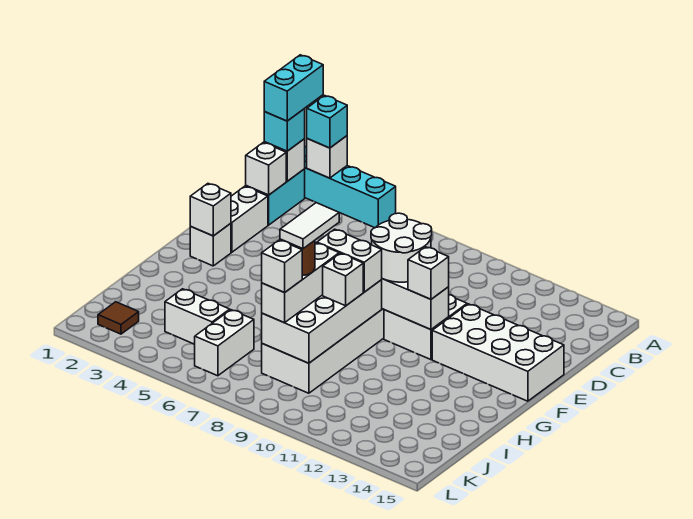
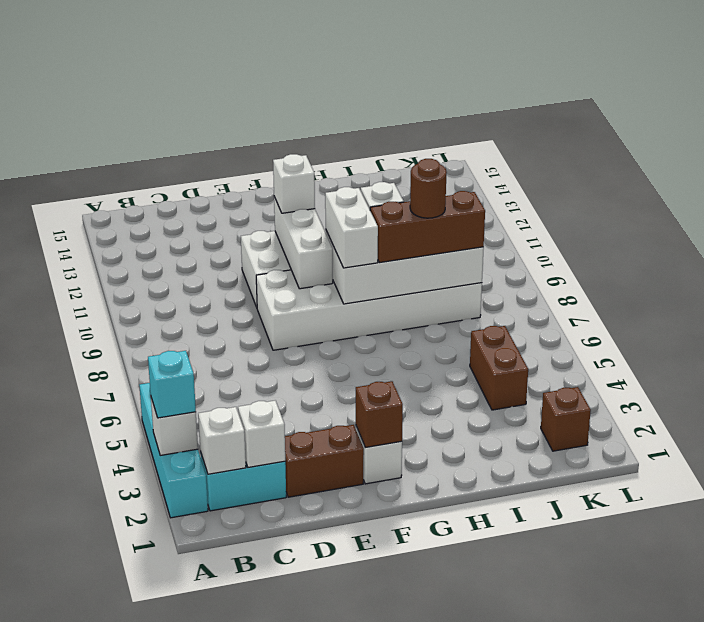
cyan 1x2 brick [264,55,323,121] -> none
cyan 1x1 brick [264,109,305,151] -> none
white 1x2 brick [231,186,268,252] -> brown 1x2 brick [285,425,364,497]
white 2x2 round brick [371,213,432,282] -> none
white 2x4 brick [432,304,564,401] -> none
white 1x1 brick [190,184,231,236] -> brown 1x1 brick [356,381,403,447]
white 1x3 brick [262,243,339,323] -> brown 1x3 brick [370,191,485,263]
white 1x2 tile [280,203,339,249] -> none
white 1x2 brick [165,289,230,344] -> brown 1x2 brick [470,326,528,410]
white 1x2 brick [194,310,254,376] -> none
white 1x1 brick [262,240,302,293] -> none
brown 1x1 tile [98,302,139,334] -> brown 1x1 brick [541,387,591,451]

